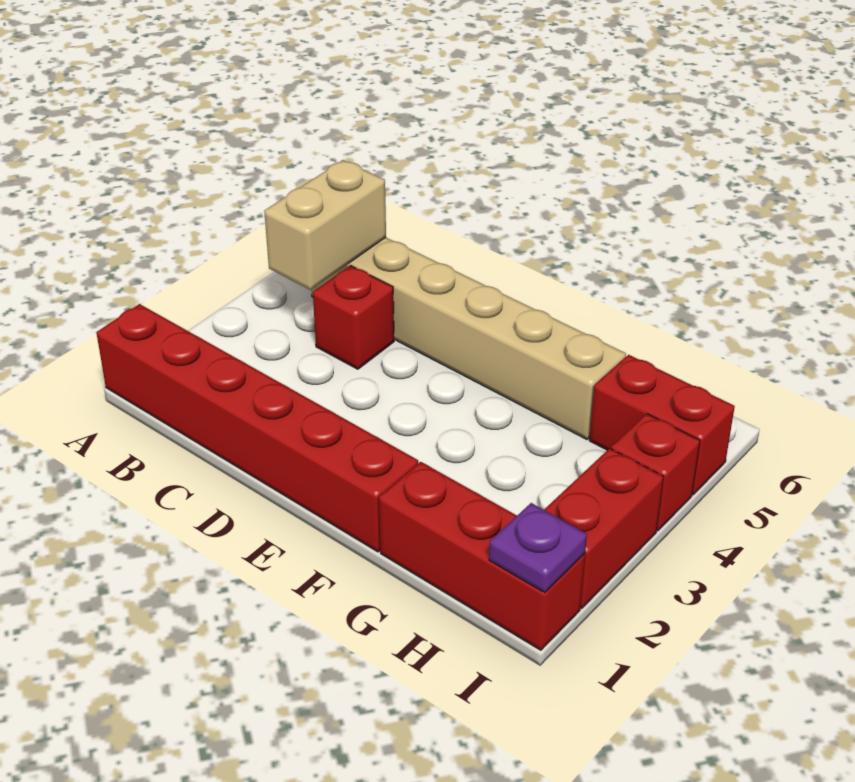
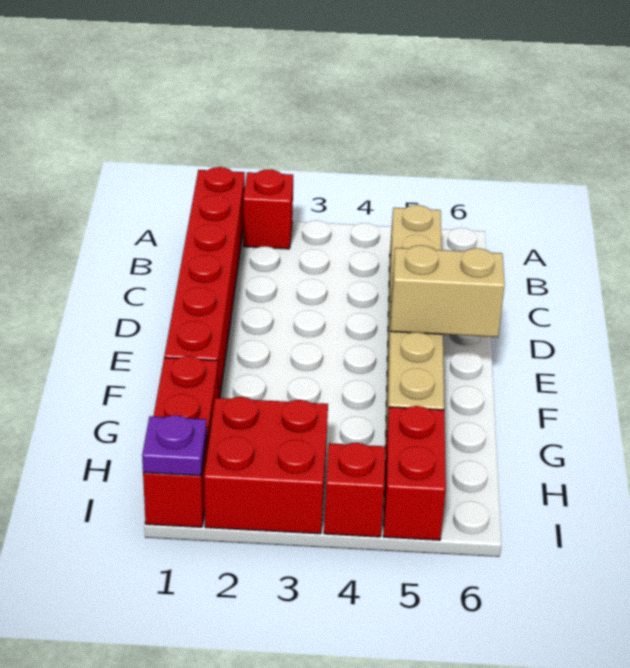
tan 1x2 brick [264,160,386,290] -> tan 1x2 brick moved to [391,245,505,337]
red 1x1 brick [313,265,394,369] -> red 1x1 brick moved to [243,170,293,249]
red 1x2 brick [544,448,664,609] -> red 2x2 brick [204,397,328,534]

